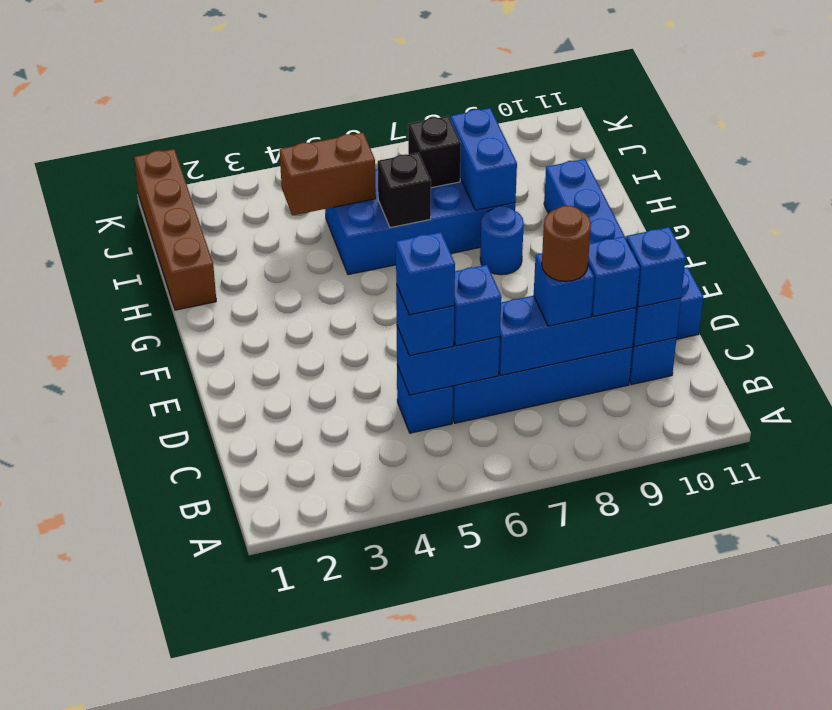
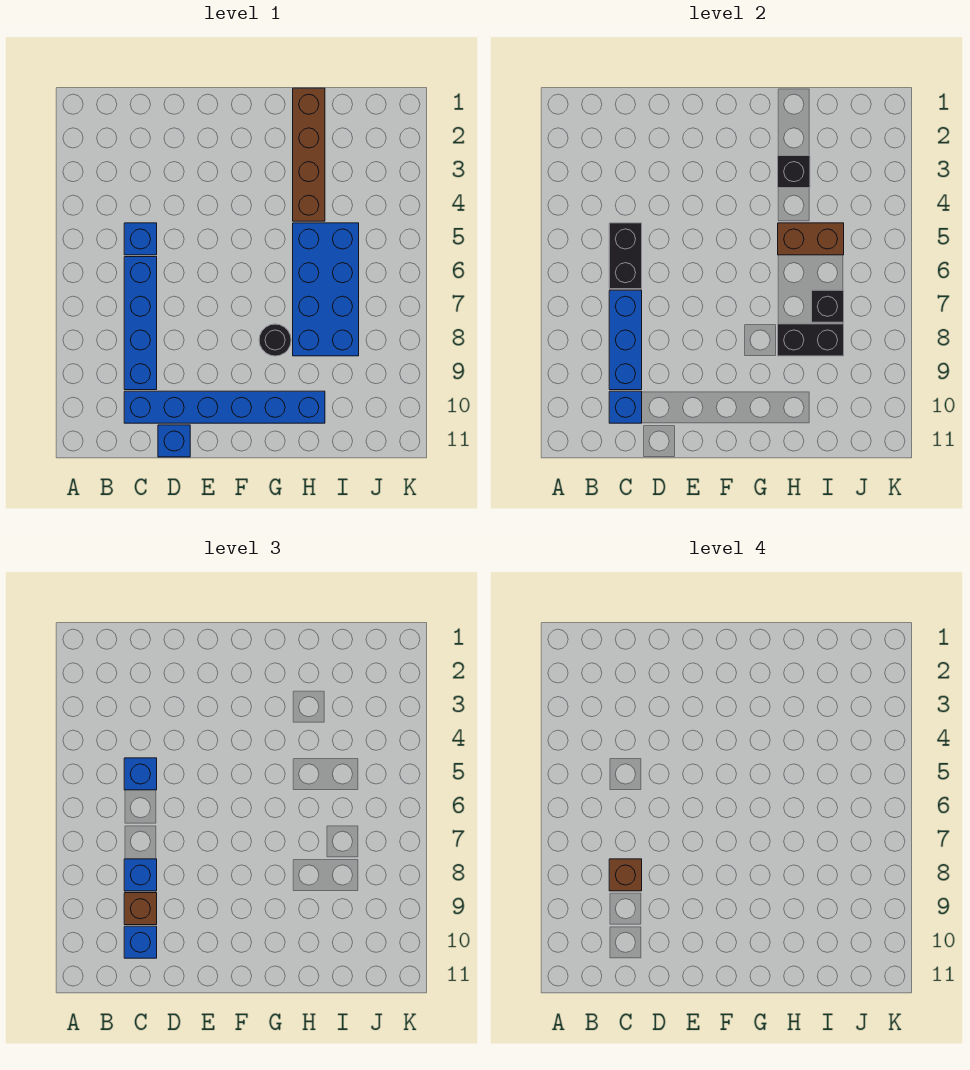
blue 1x2 brick [397,327,500,395] -> black 1x2 brick [609,223,642,289]
blue 1x1 brick [396,232,455,315] -> none
blue 1x1 brick [454,265,501,346] -> none
brown 1x1 round brick [542,206,591,281] -> brown 1x1 brick [609,859,642,891]
blue 1x1 brick [588,236,640,316] -> brown 1x1 brick [124,893,157,925]
blue 1x1 round brick [480,206,524,275] -> black 1x1 round brick [259,324,291,356]
brown 1x4 brick [134,149,216,310] -> brown 1x4 brick turned to [293,88,325,221]
black 1x1 brick [378,153,431,228] -> black 1x1 brick moved to [778,156,810,188]
blue 1x2 brick [450,108,517,210] -> black 1x2 brick [778,324,844,356]
brown 1x2 brick [280,133,376,215] -> brown 1x2 brick turned to [778,223,844,255]

